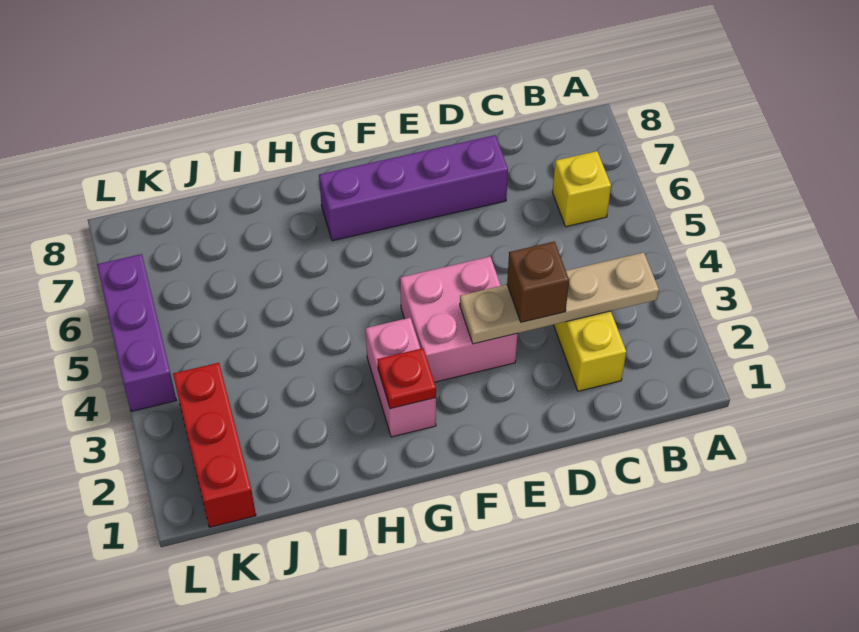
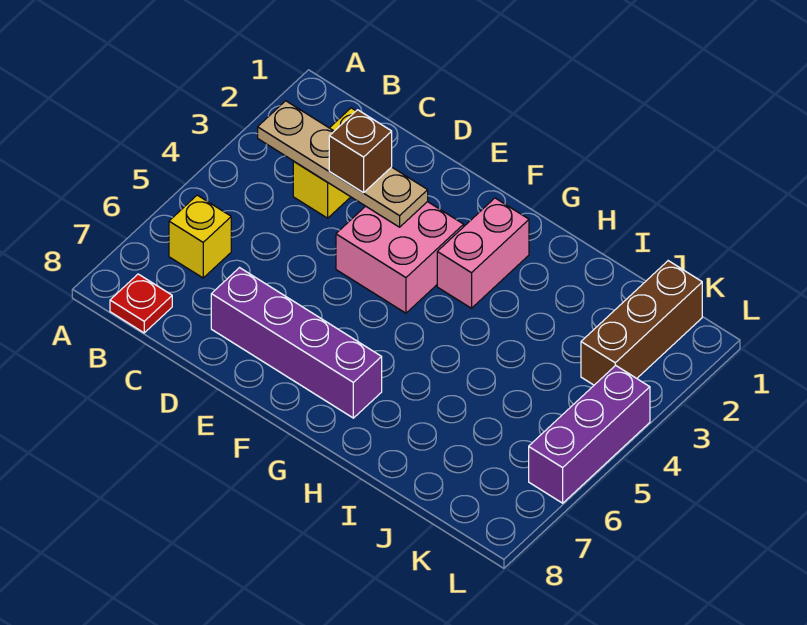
red 1x1 plate [377,348,436,409] -> red 1x1 plate moved to [110,274,172,333]
red 1x3 brick [173,363,256,527] -> brown 1x3 brick [581,261,702,385]

